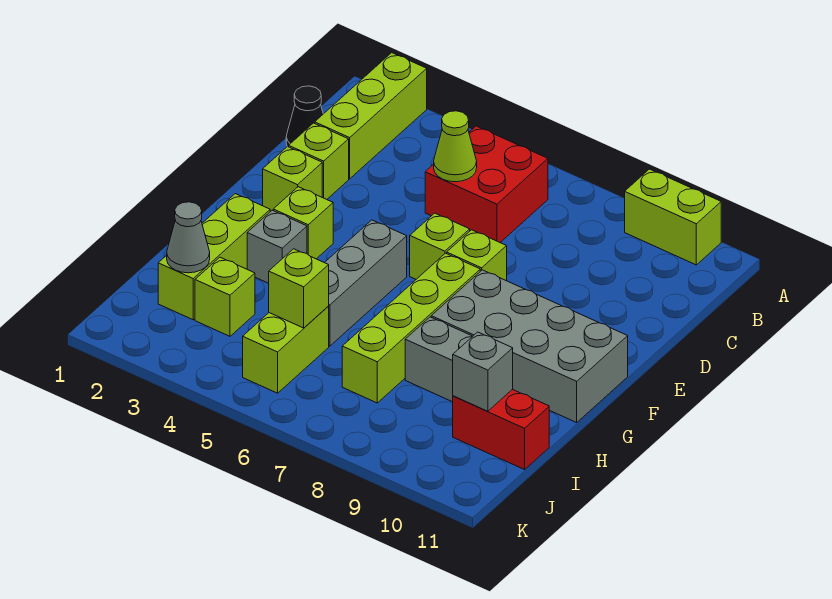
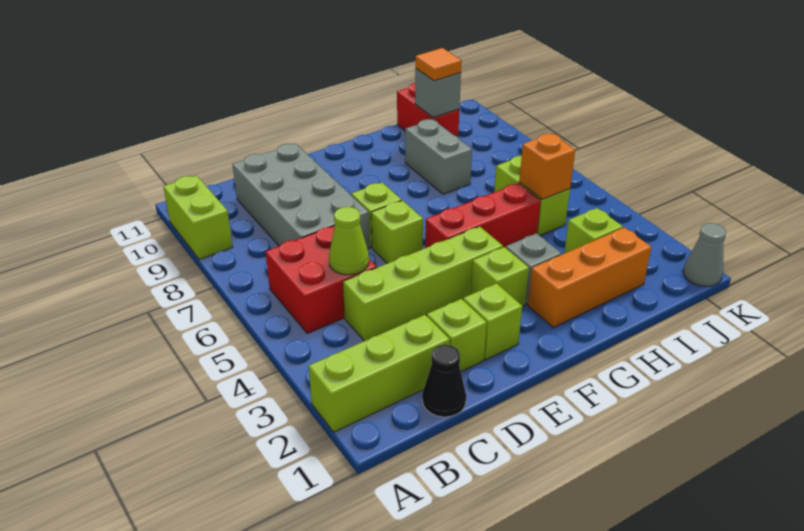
grey 1x3 brick [325,220,407,346] -> red 1x3 brick [425,183,541,248]
lime 1x4 brick [342,253,480,403] -> lime 1x4 brick moved to [343,226,503,341]
grey 2x4 brick [431,270,628,422] -> grey 2x4 brick moved to [232,143,370,249]
lime 1x3 brick [158,194,270,320] -> orange 1x3 brick [528,227,651,328]
grey 1x1 cone [167,202,210,273] -> grey 1x1 cone moved to [683,223,726,287]
lime 1x2 brick [243,307,329,393] -> lime 1x2 brick turned to [494,156,570,236]
lime 1x1 brick [269,249,329,328] -> orange 1x1 brick [519,134,575,199]
none -> orange 1x1 tile [415,48,462,81]

